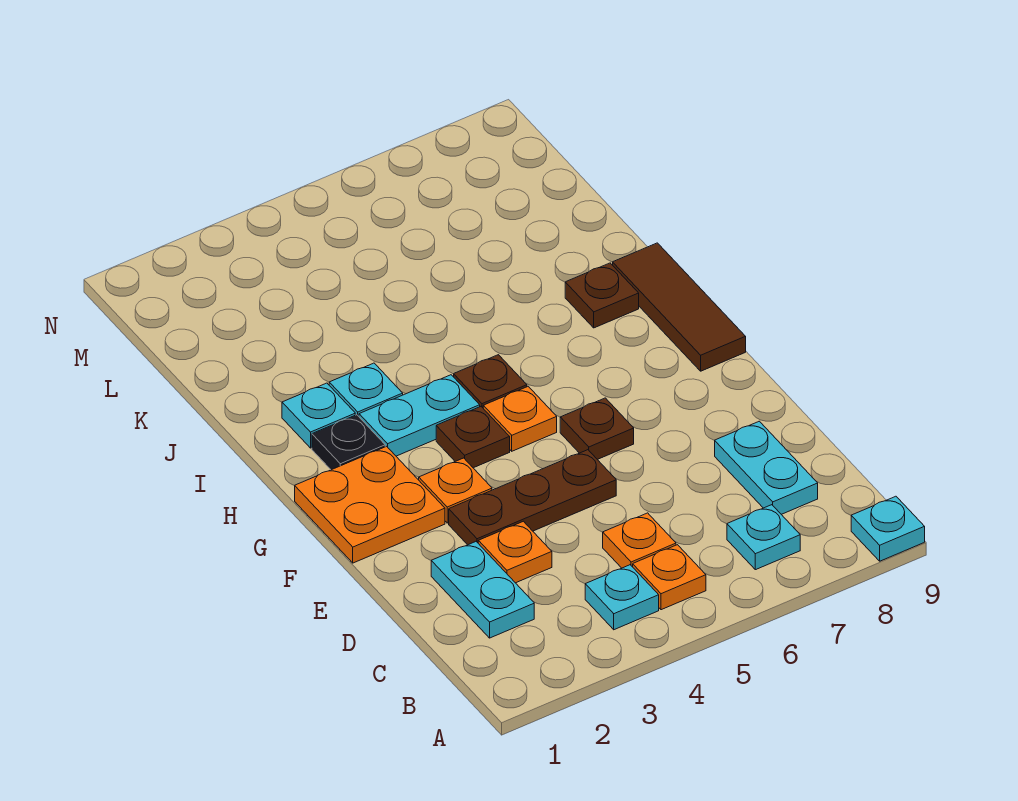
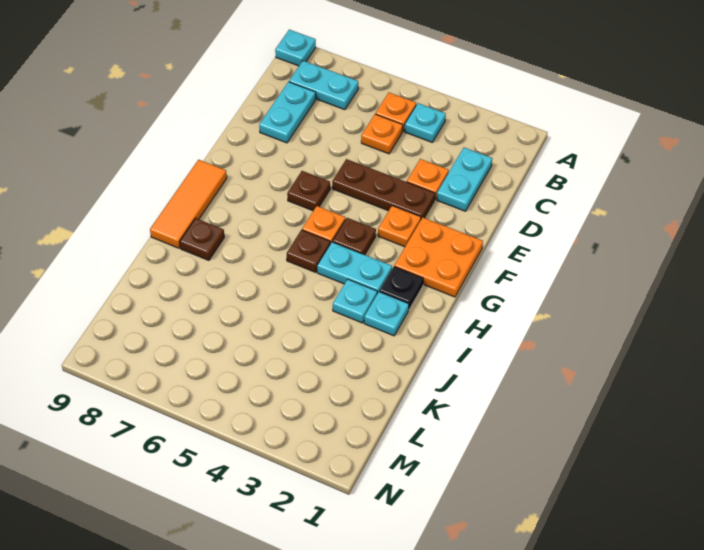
cyan 1x1 plate [727,505,800,570] -> cyan 1x2 plate [289,61,358,110]
brown 1x3 tile [613,243,746,371] -> orange 1x3 tile [150,160,227,248]

